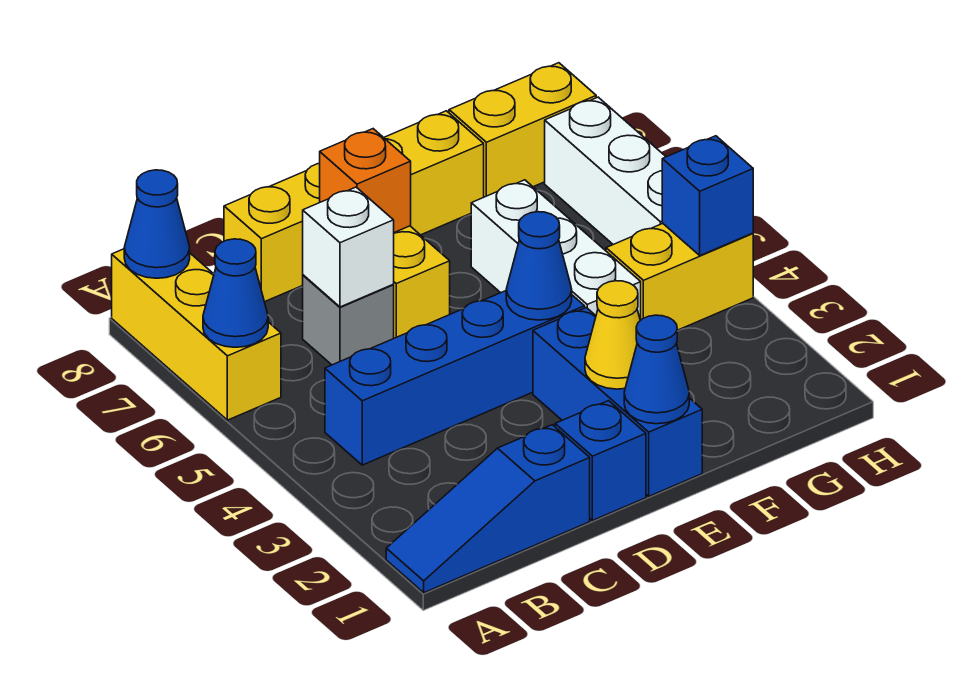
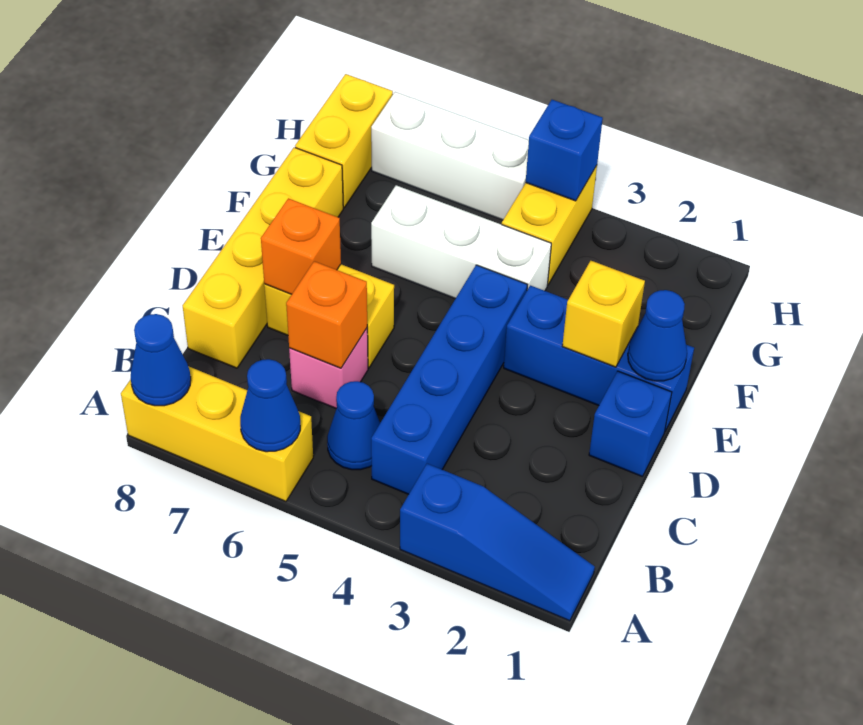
blue 1x3 slope [386,425,590,593] -> blue 1x3 slope turned to [400,464,595,621]
grey 1x1 brick [303,275,394,365] -> pink 1x1 brick [289,328,368,409]
white 1x1 brick [303,187,394,307] -> orange 1x1 brick [286,261,367,368]
yellow 1x1 cone [585,281,640,389] -> yellow 1x1 brick [562,261,645,367]
blue 1x1 cone [506,212,572,320] -> blue 1x1 cone moved to [327,381,380,470]

